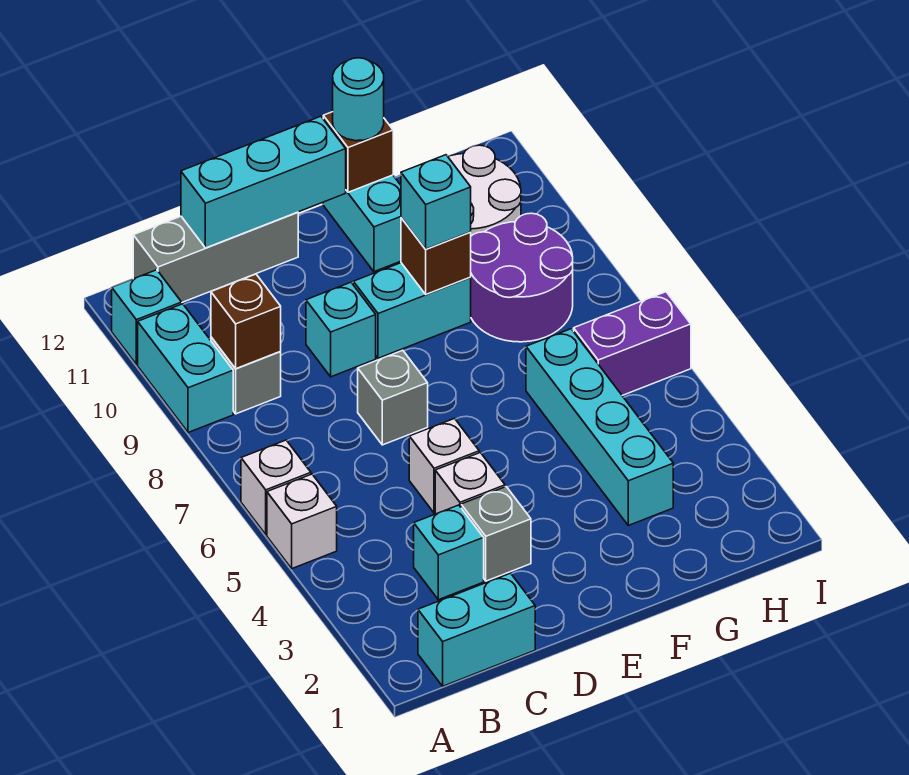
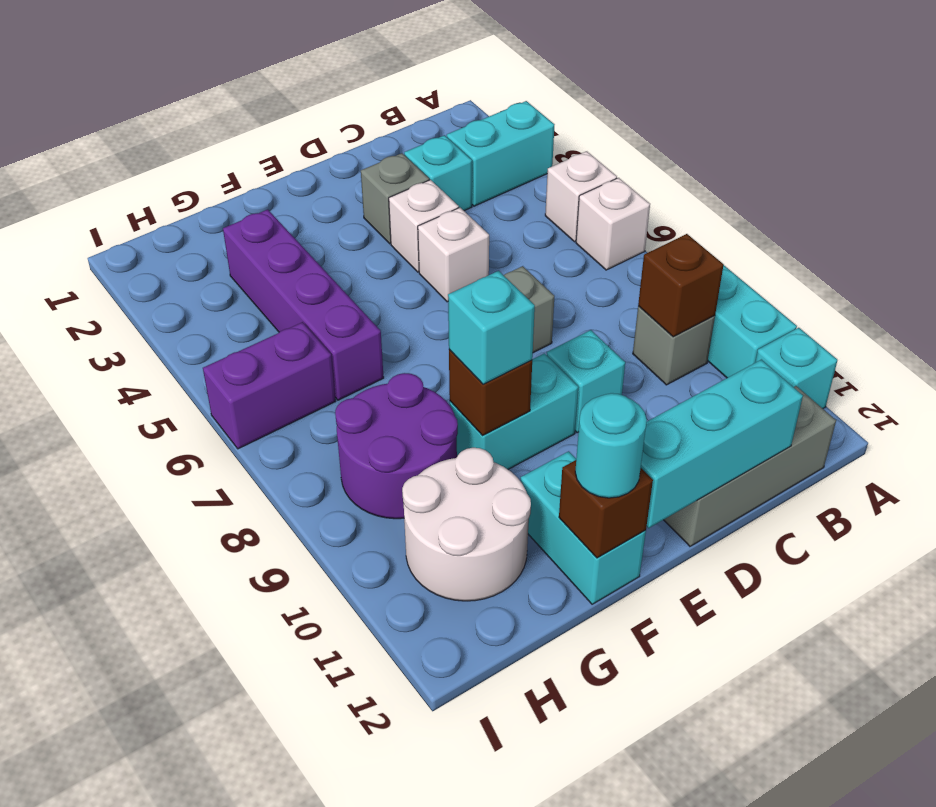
cyan 1x2 brick [418,573,535,686] -> cyan 1x2 brick moved to [447,101,555,206]
cyan 1x4 brick [526,329,673,525] -> purple 1x4 brick [223,209,384,400]

